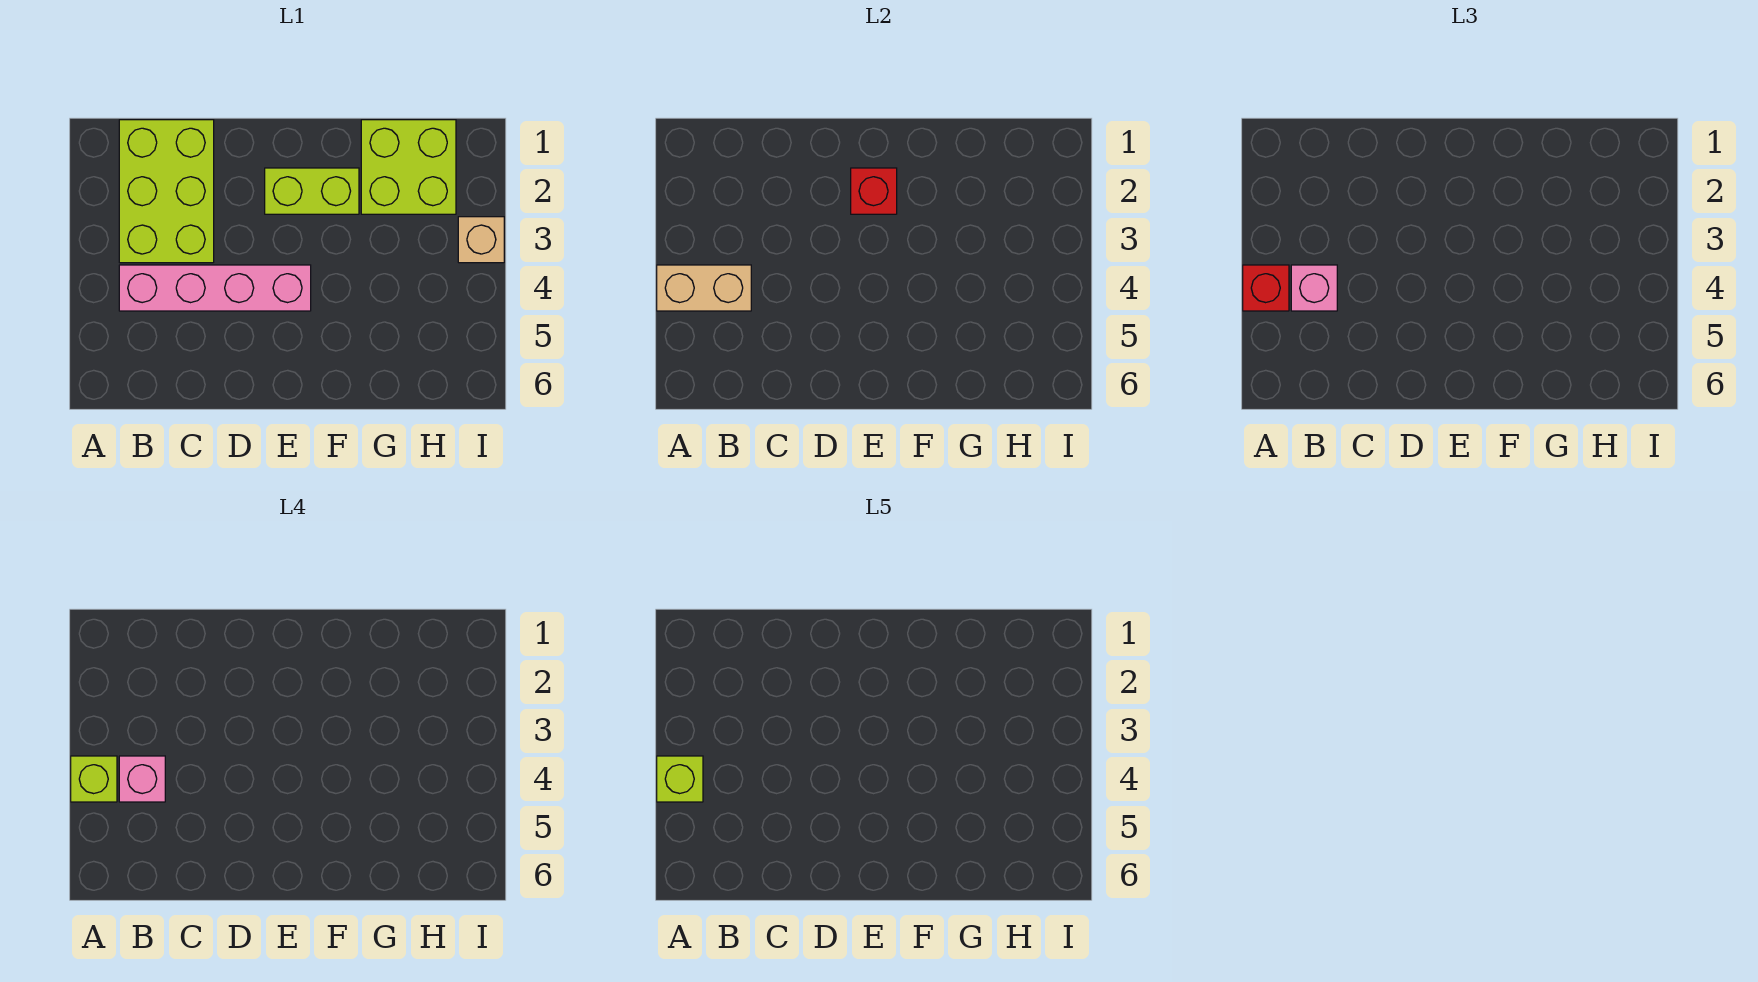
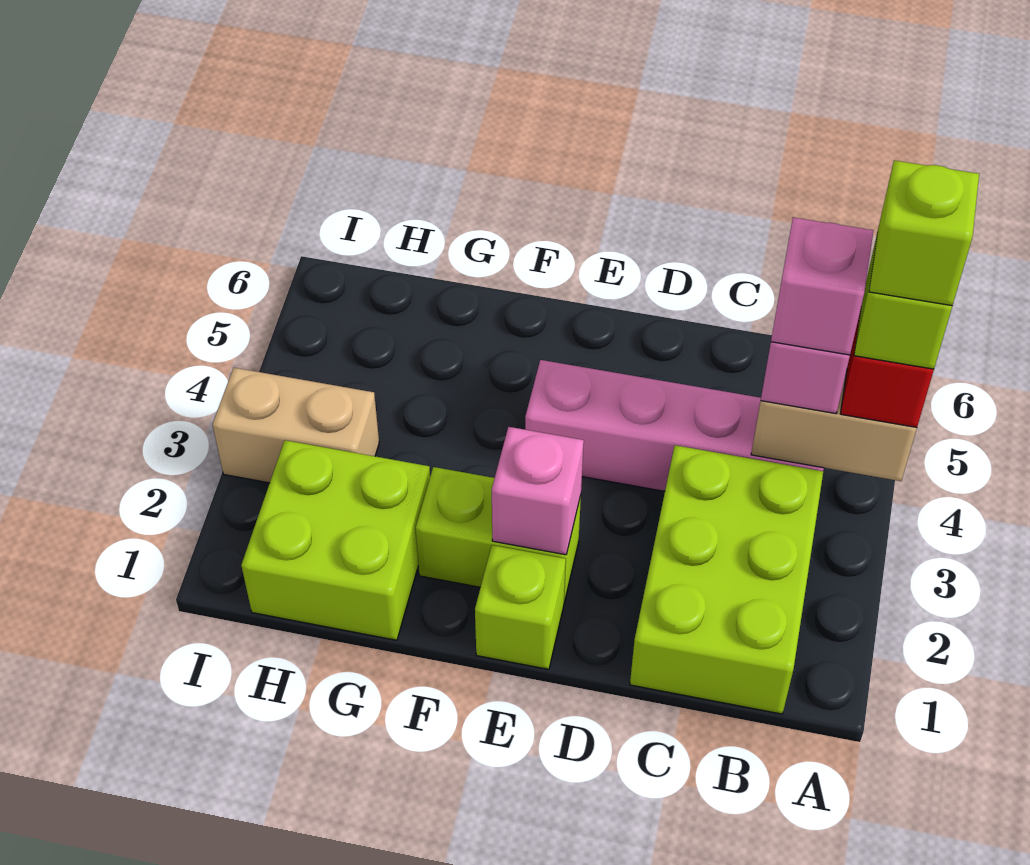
none -> lime 1x1 brick [475,545,566,669]
red 1x1 brick [851,168,897,214] -> pink 1x1 brick [492,427,584,555]
tan 1x1 brick [458,217,504,263] -> tan 1x2 brick [212,368,379,483]

